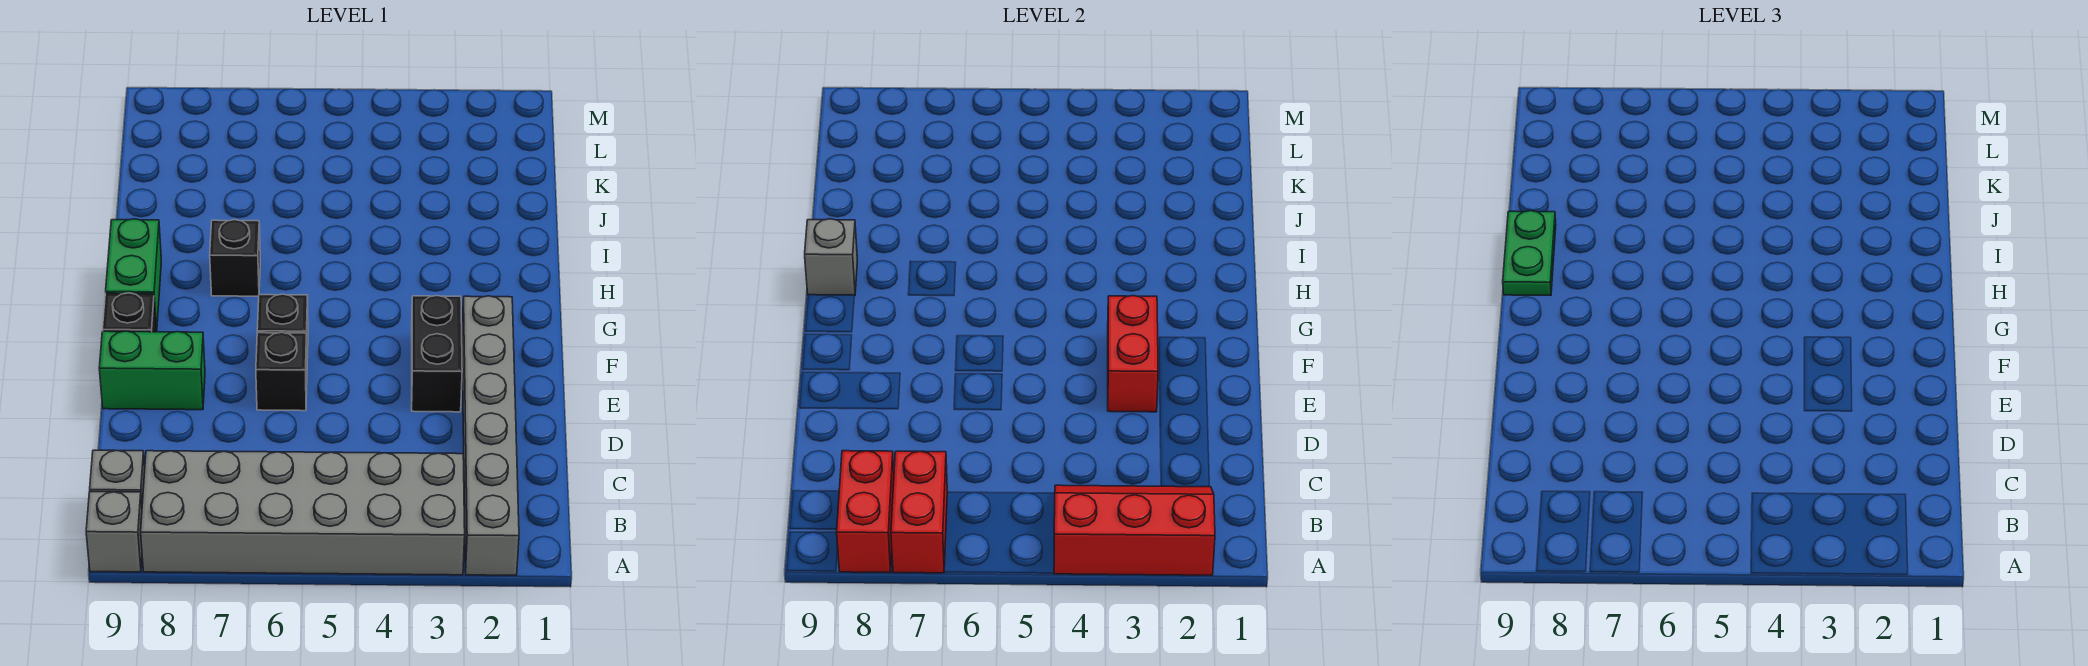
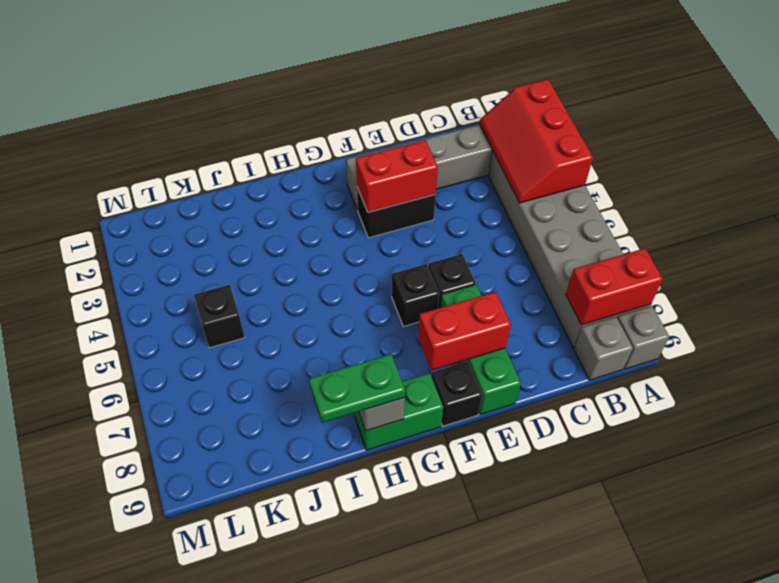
red 1x2 brick [891,451,947,573] -> red 1x2 brick moved to [418,292,511,370]
green 1x2 brick [99,331,205,410] -> green 1x3 brick [441,285,521,414]
black 1x1 brick [210,220,260,296] -> black 1x1 brick moved to [194,285,245,348]

